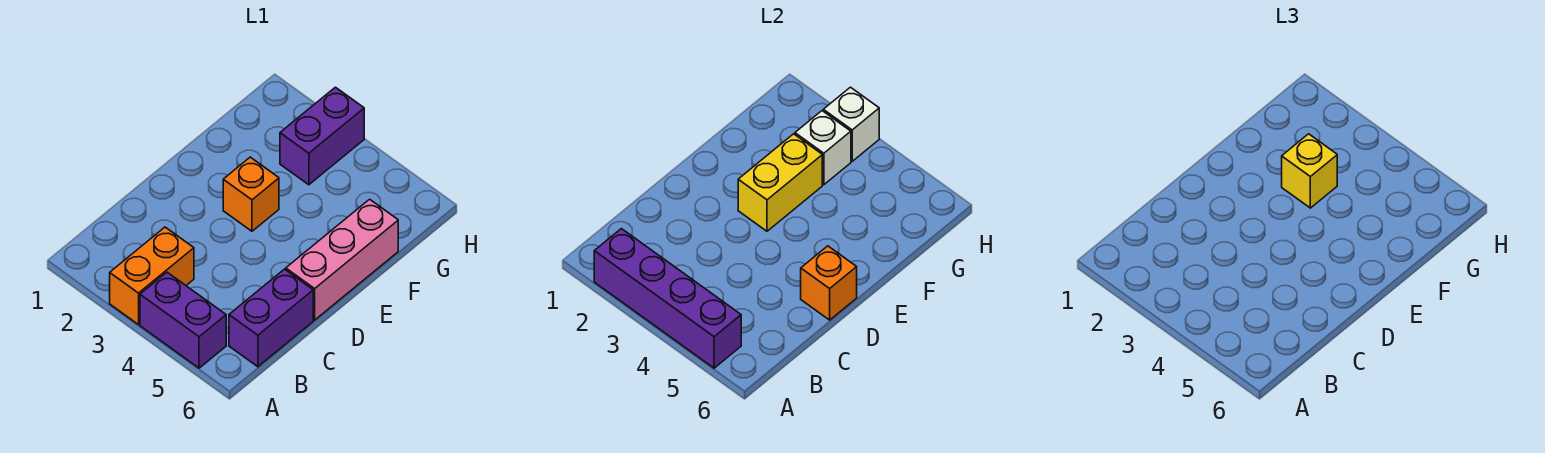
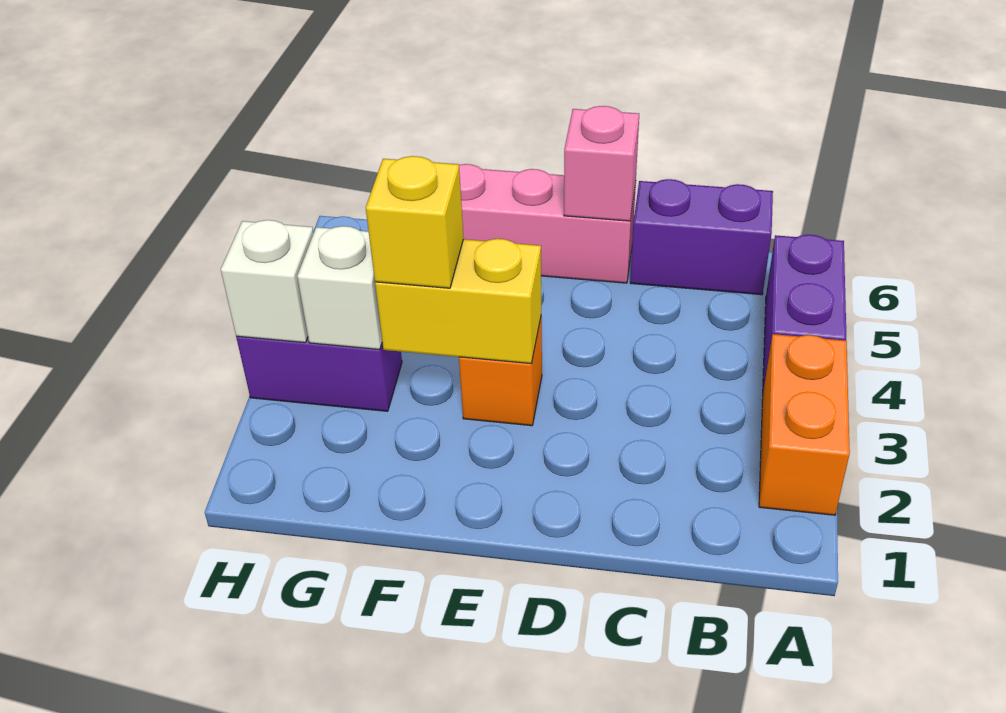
purple 1x4 brick [594,229,741,368] -> none
orange 1x2 brick [110,227,194,325] -> orange 1x2 brick turned to [759,334,850,515]
orange 1x1 brick [801,246,857,320] -> pink 1x1 brick [564,106,639,221]

